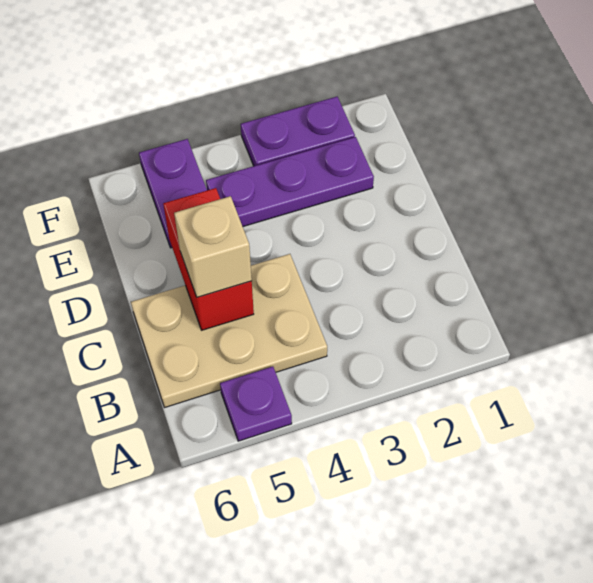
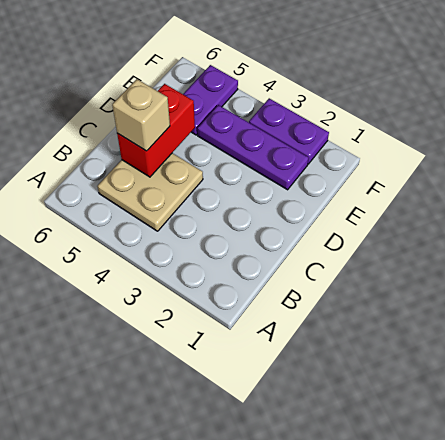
purple 1x1 plate [220,366,292,441] -> none
tan 2x3 plate [131,254,327,408] -> tan 2x2 plate [97,153,203,231]

